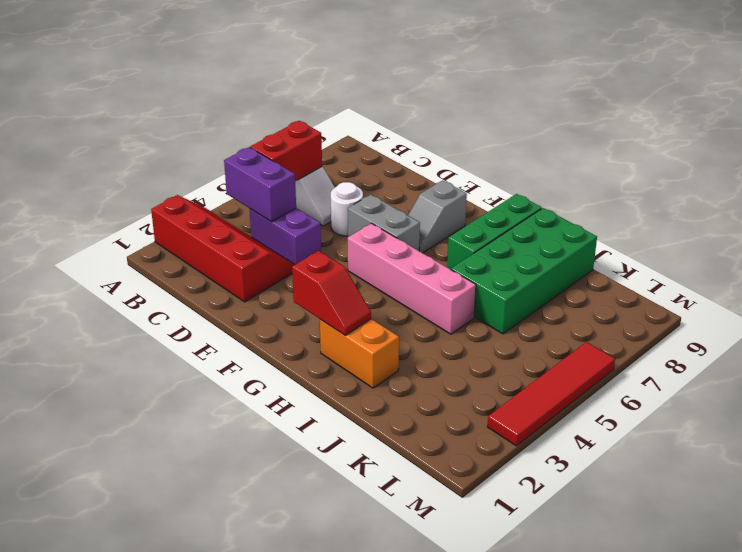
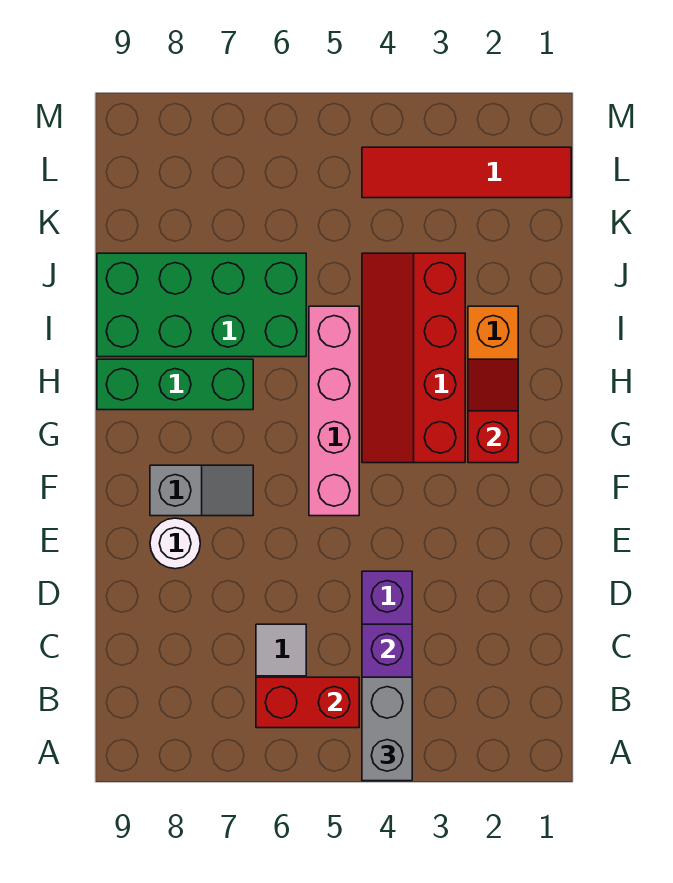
red 2x4 slope [151,195,295,302] -> red 2x4 slope moved to [362,253,465,463]
white 1x1 round brick [331,182,363,236] -> white 1x1 round brick moved to [150,518,200,569]
grey 1x2 brick [348,195,420,251] -> grey 1x2 brick moved to [362,677,412,781]
red 1x4 tile [488,342,615,446] -> red 1x4 tile moved to [362,147,571,198]

